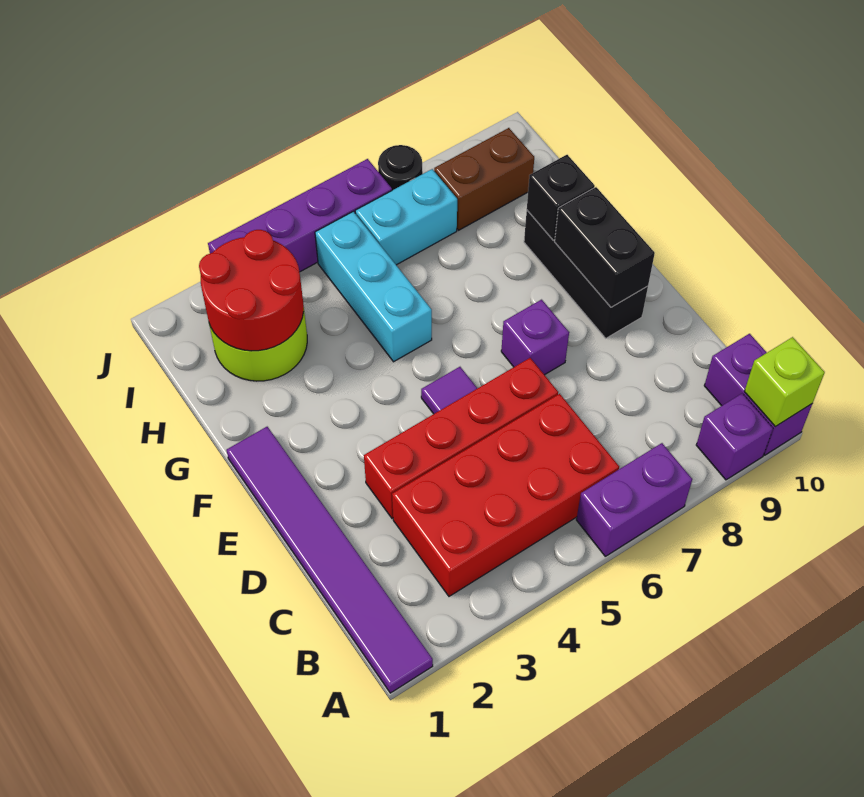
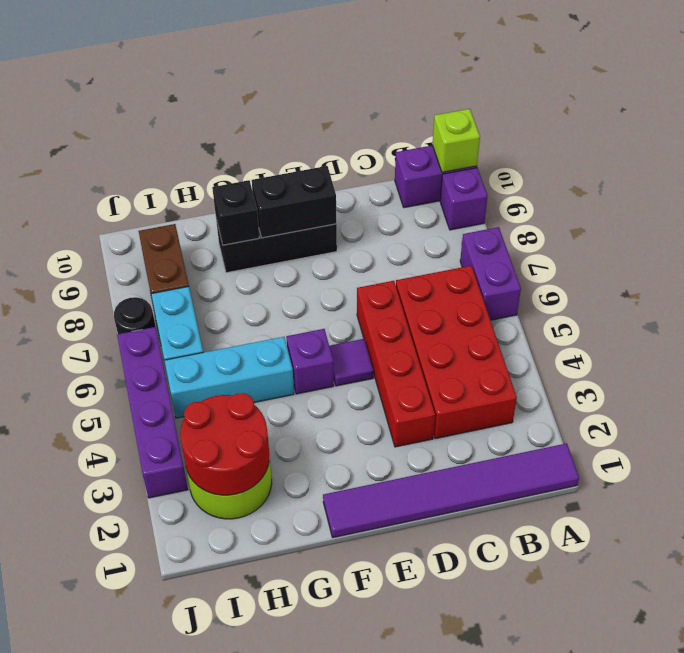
purple 1x1 brick [501,300,569,375] -> purple 1x1 brick moved to [286,329,334,394]

